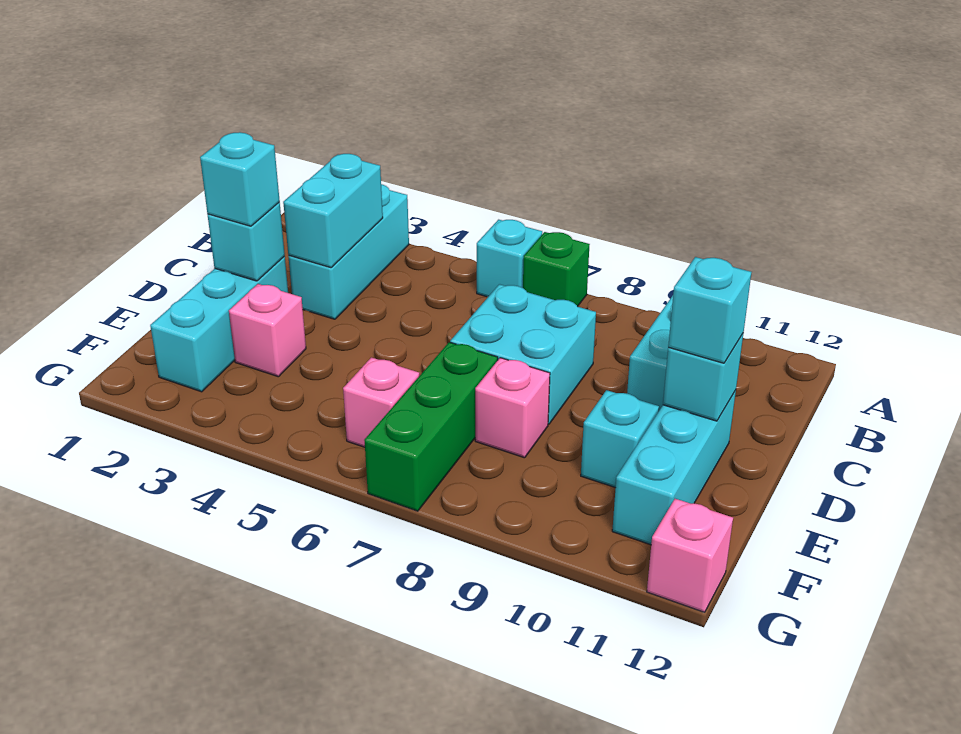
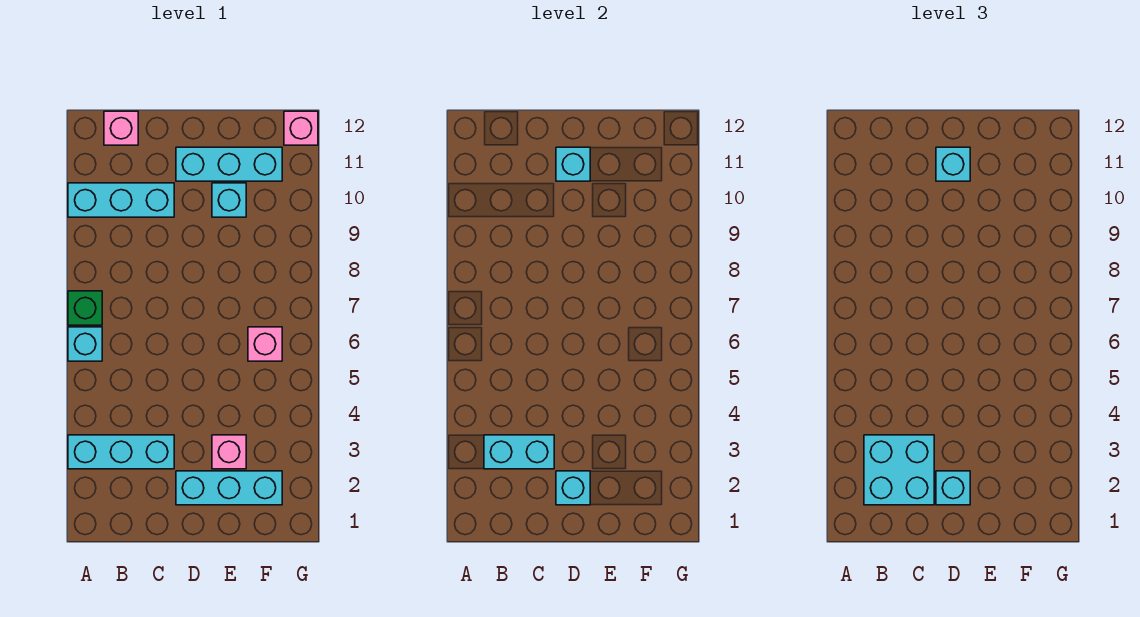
cyan 2x2 brick [450,284,596,424] -> cyan 2x2 brick moved to [864,435,934,505]
green 1x3 brick [364,342,498,511] -> none
pink 1x1 brick [475,358,550,458] -> pink 1x1 brick moved to [104,111,138,145]

